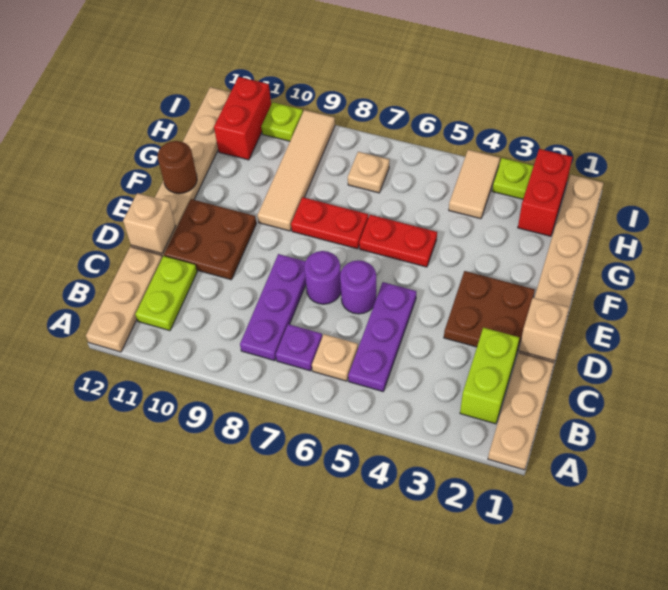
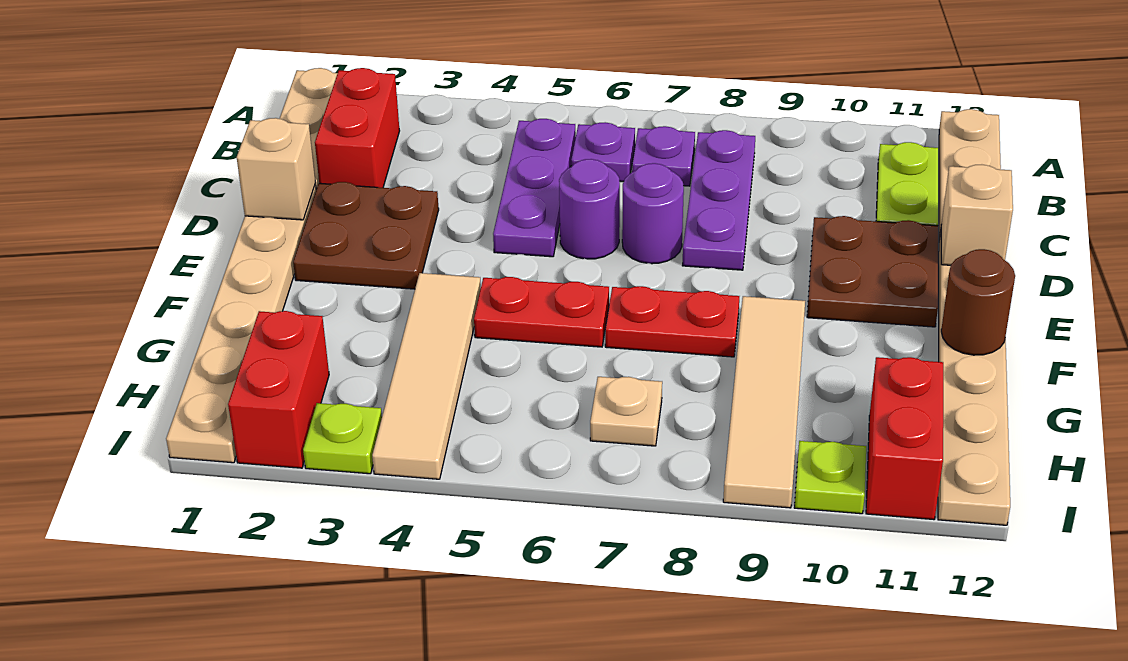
lime 1x2 brick [460,328,519,424] -> red 1x2 brick [315,68,400,188]
tan 1x1 plate [312,334,358,381] -> purple 1x1 plate [571,122,635,182]
tan 1x2 tile [449,150,500,219] -> tan 1x4 tile [372,273,481,479]

